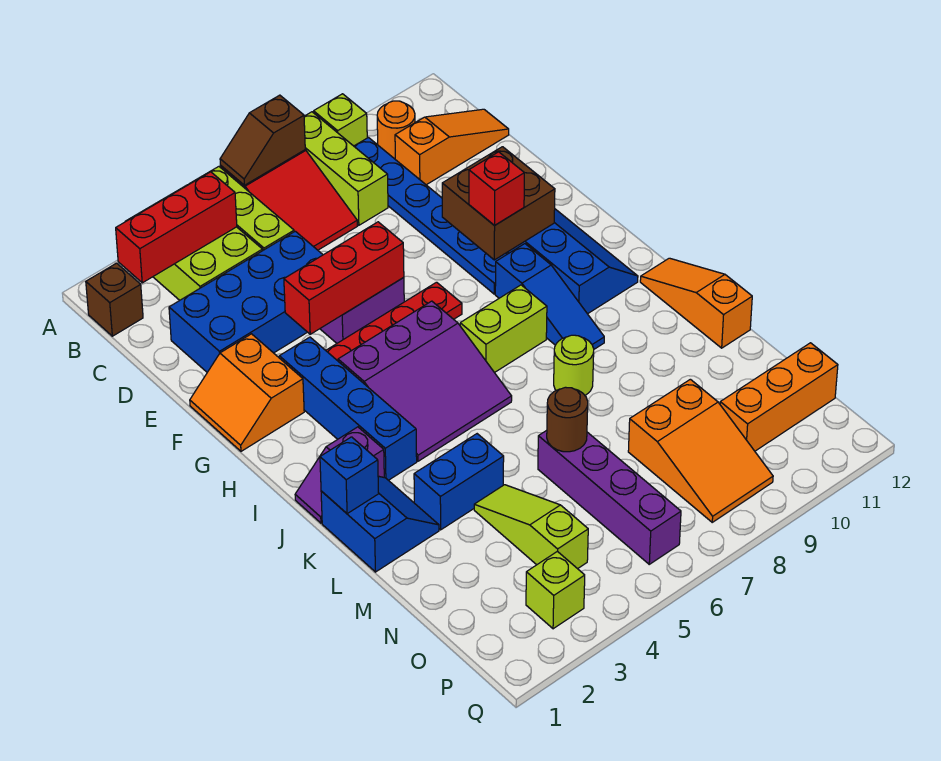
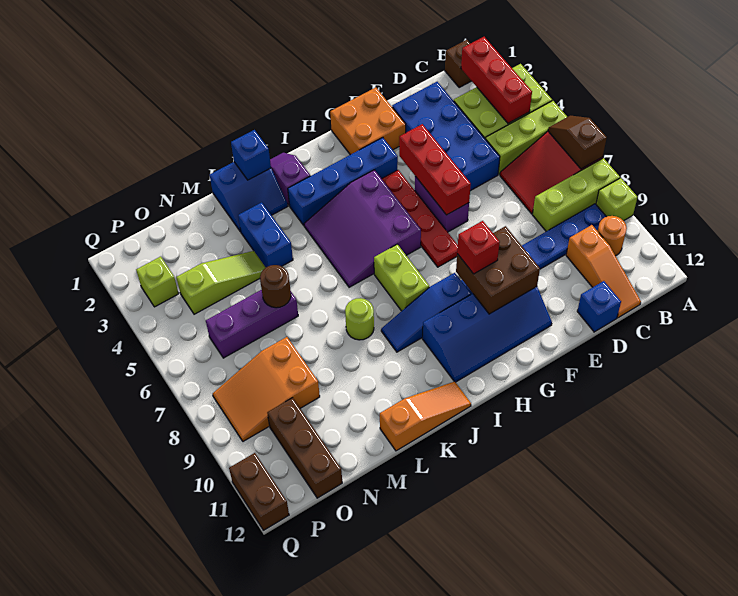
none -> blue 1x1 brick [577,281,621,332]
orange 2x2 slope [190,334,304,451] -> orange 2x2 brick [330,87,406,155]
purple 1x4 brick [538,430,681,564] -> purple 1x3 brick [206,290,298,358]
orange 1x3 brick [720,343,838,451] -> brown 1x3 brick [267,398,342,498]
none -> brown 1x2 brick [229,453,289,530]

